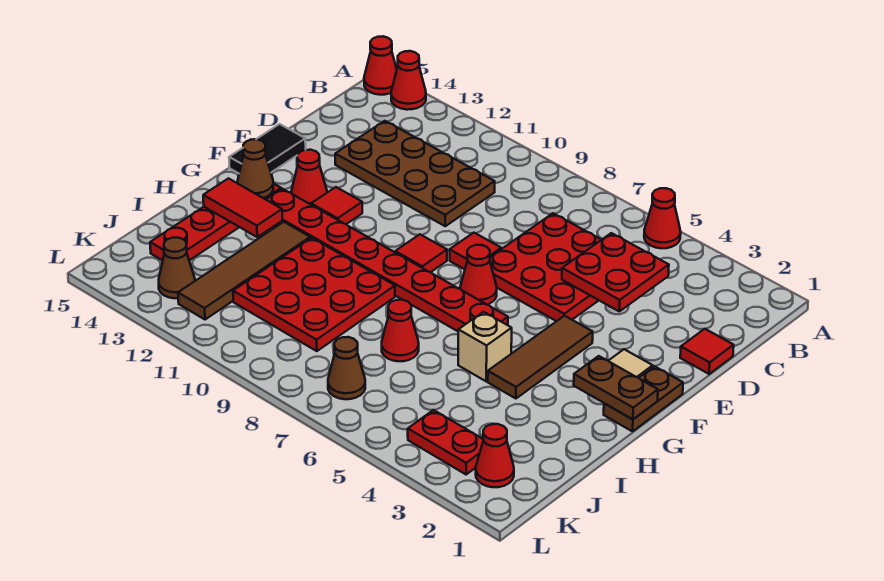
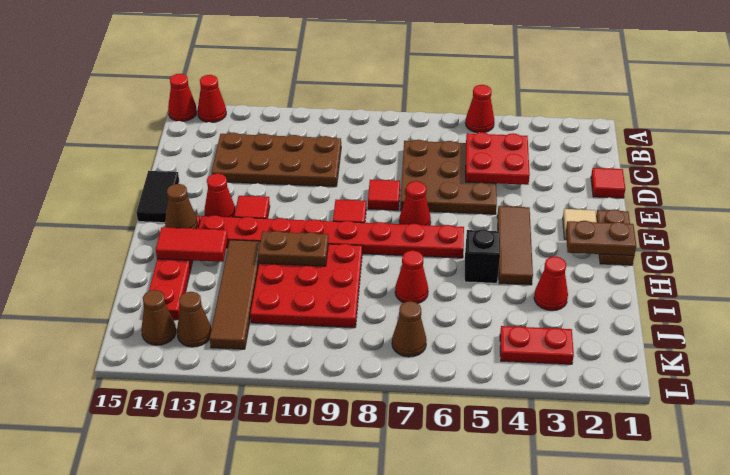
red 3x3 plate [490,213,601,321] -> brown 3x3 plate [400,140,497,214]
tan 1x1 brick [458,312,512,381] -> black 1x1 brick [465,229,500,283]
none -> brown 1x2 plate [258,231,328,266]
red 1x1 cone [476,424,514,487] -> red 1x1 cone moved to [534,256,568,311]
none -> brown 1x1 cone [141,290,176,345]

